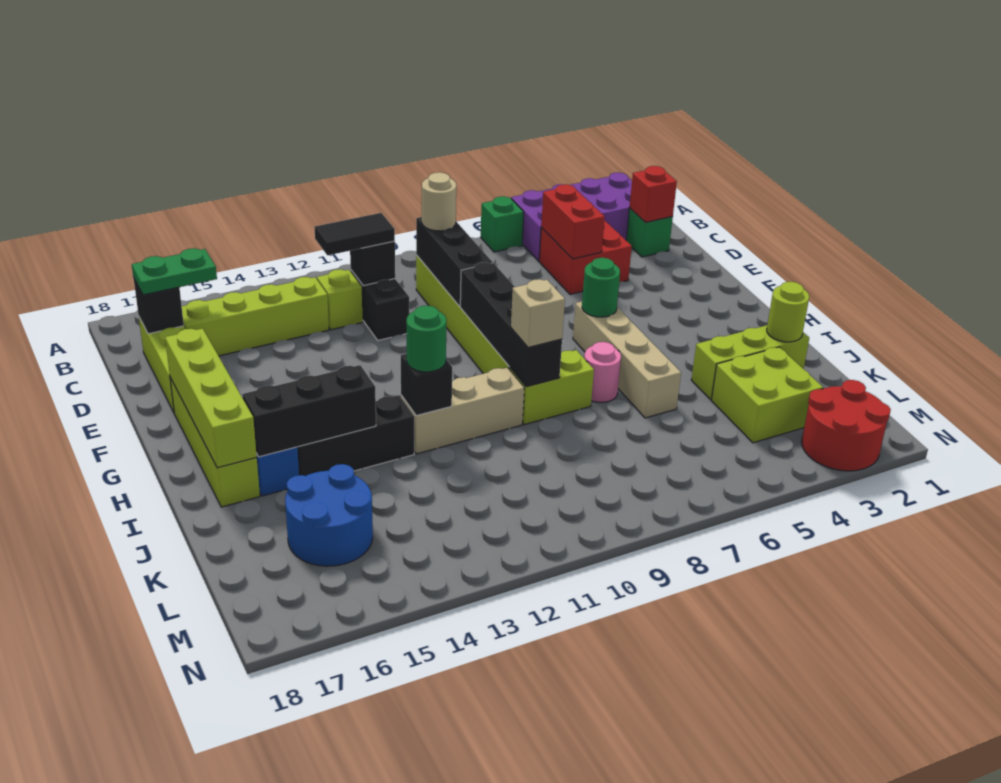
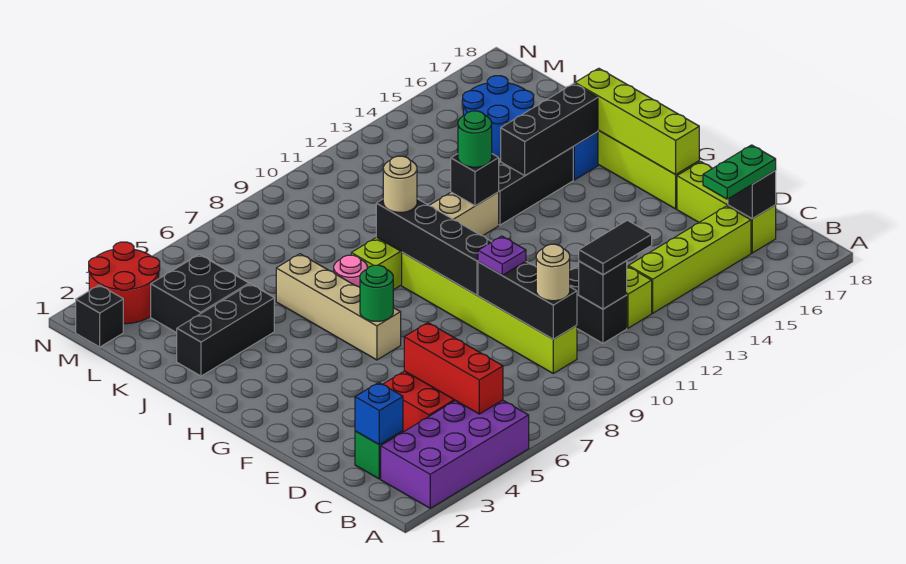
green 1x1 brick [481,196,524,252] -> none
red 1x1 brick [629,166,677,223] -> blue 1x1 brick [355,382,403,445]
red 1x2 brick [541,184,605,259] -> red 1x3 brick [404,323,503,414]
none -> purple 1x1 plate [478,236,526,275]
tan 1x1 brick [511,279,565,347] -> tan 1x1 round brick [383,156,417,212]
lime 1x3 brick [691,325,809,399] -> black 1x3 brick [177,284,274,376]
lime 1x1 round brick [767,282,809,342] -> none
lime 2x2 brick [711,347,823,443] -> black 2x2 brick [151,254,249,333]
none -> black 1x1 brick [76,285,123,347]

